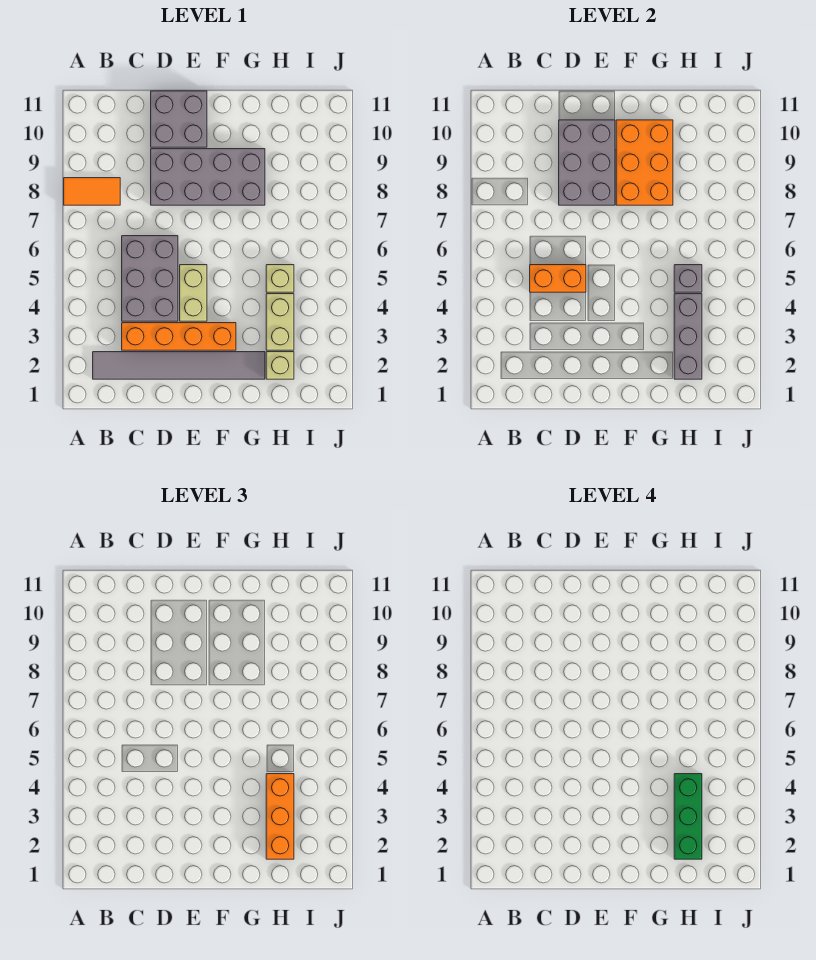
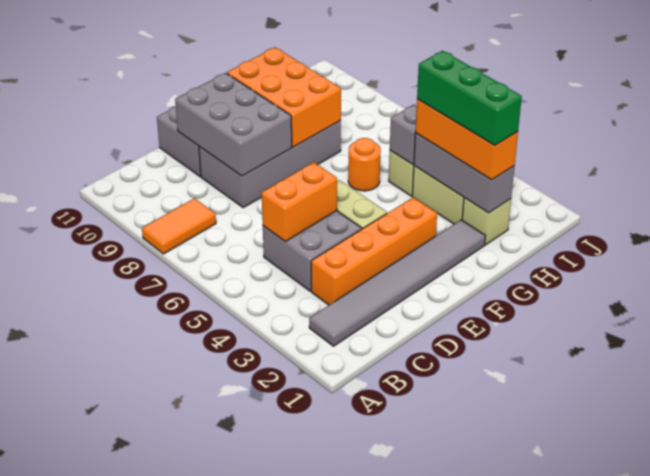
grey 2x3 brick [122,236,178,321] -> grey 2x2 brick [263,211,362,291]
none -> orange 1x1 round brick [348,138,381,191]

